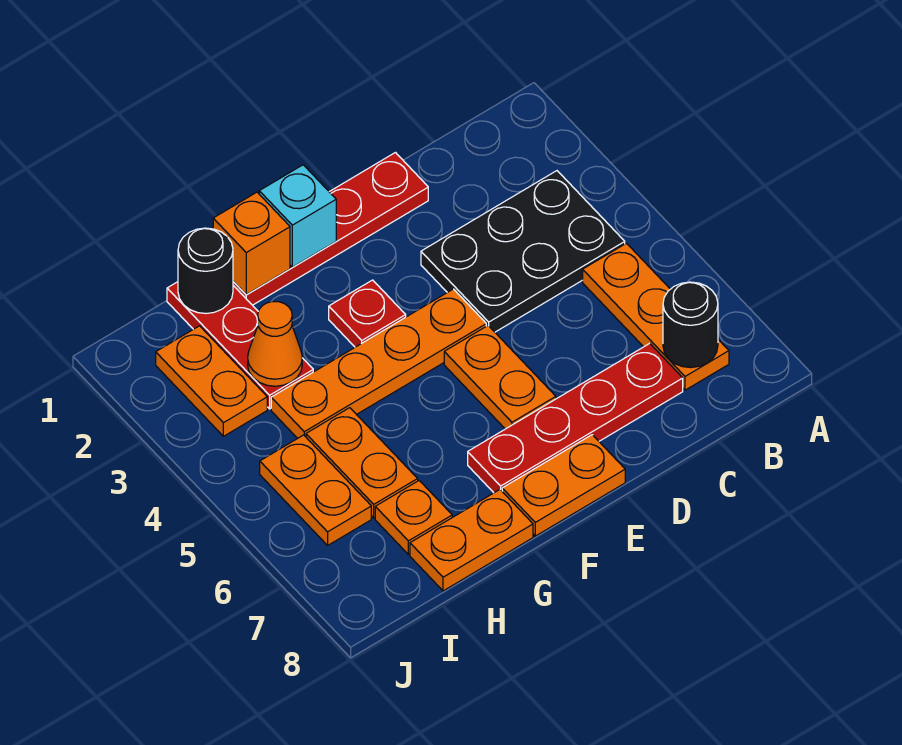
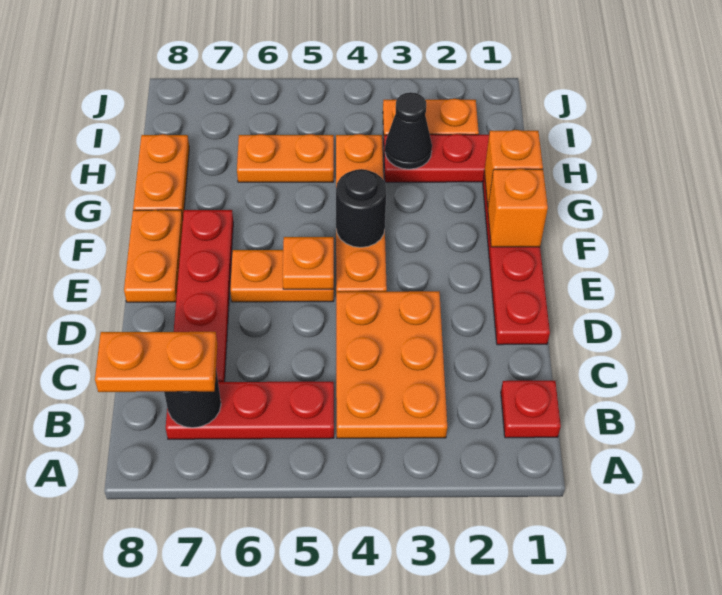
black 2x3 plate [421,171,625,332] -> orange 2x3 plate [336,291,447,438]
orange 1x3 plate [583,243,729,390] -> red 1x3 plate [166,382,334,439]
cyan 1x1 brick [259,165,336,267] -> orange 1x1 brick [488,169,548,247]
red 1x1 plate [329,280,406,347] -> red 1x1 plate moved to [501,381,561,438]
black 1x1 round brick [178,228,233,313] -> black 1x1 round brick moved to [336,169,387,247]
orange 1x1 cone [248,302,302,386] -> black 1x1 cone [385,92,432,169]
orange 1x1 plate [375,481,452,554] -> orange 1x1 plate moved to [283,237,334,289]
orange 1x2 plate [260,435,371,545] -> orange 1x2 plate moved to [95,332,217,392]

